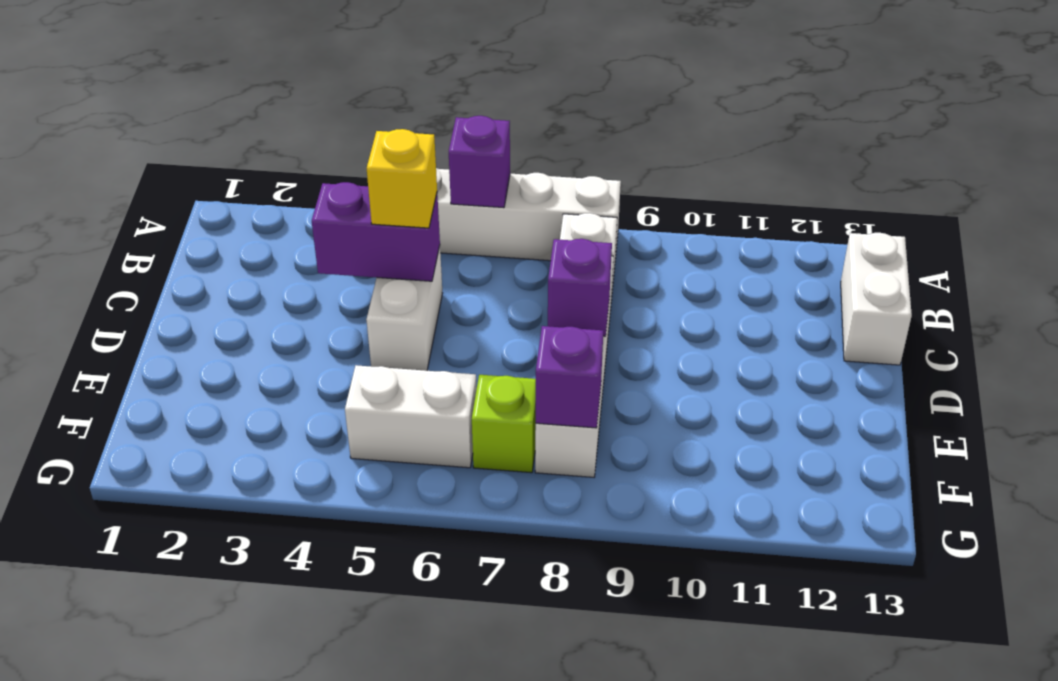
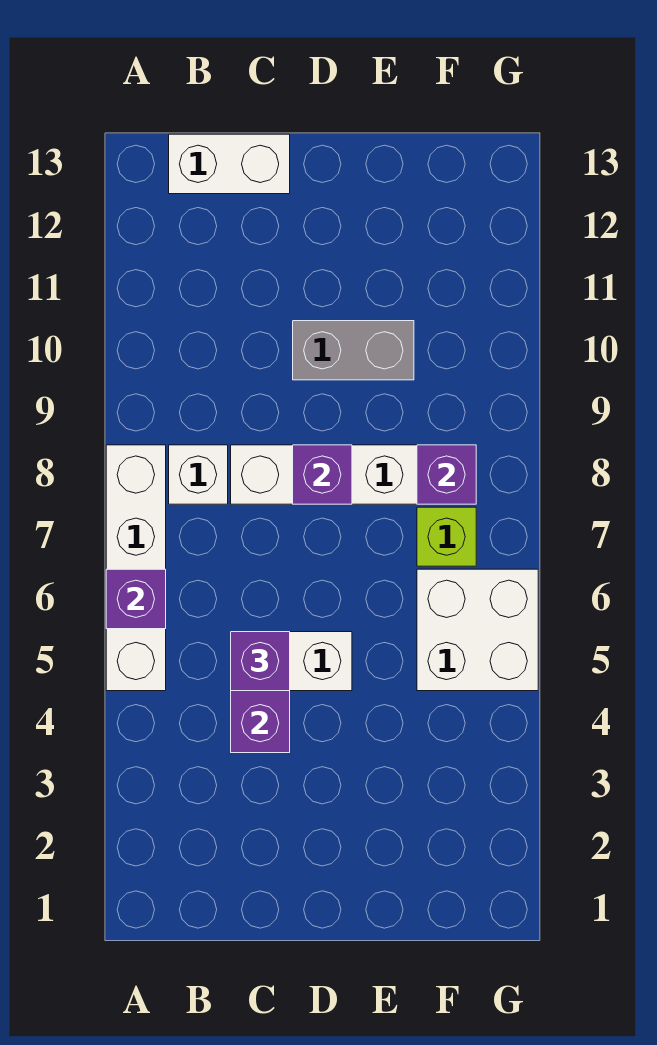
yellow 1x1 brick [367,129,437,228] -> purple 1x1 brick [231,632,290,691]
none -> grey 1x2 brick [293,321,414,380]
white 1x2 brick [345,365,477,468] -> white 2x2 brick [417,569,538,691]

